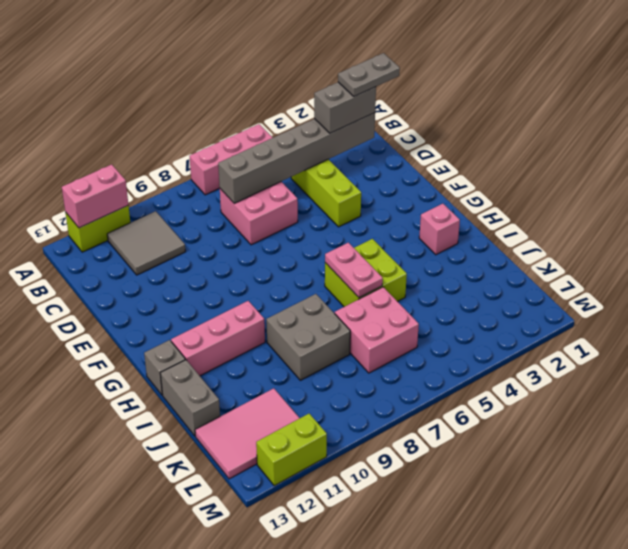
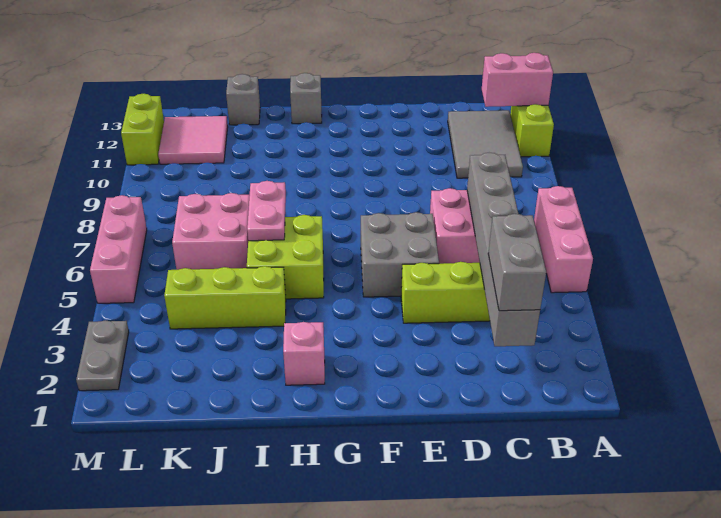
pink 1x2 brick [62,164,128,228] -> pink 1x2 brick turned to [482,53,553,107]
grey 2x2 tile [107,211,186,275] -> grey 2x3 tile [448,110,523,178]
grey 1x2 plate [338,53,400,97] -> grey 1x2 plate moved to [76,320,129,391]
pink 1x2 plate [325,243,383,298] -> pink 1x2 plate turned to [247,181,286,241]
pink 1x3 brick [171,301,265,376] -> pink 1x3 brick moved to [90,195,147,303]
none -> lime 1x3 brick [164,266,286,329]
grey 2x2 brick [266,294,350,380] -> grey 2x2 brick moved to [361,212,439,297]
grey 1x2 brick [160,360,220,436] -> grey 1x1 brick [226,74,260,125]
pink 2x3 tile [195,388,300,479] -> pink 2x2 tile [158,116,228,164]

